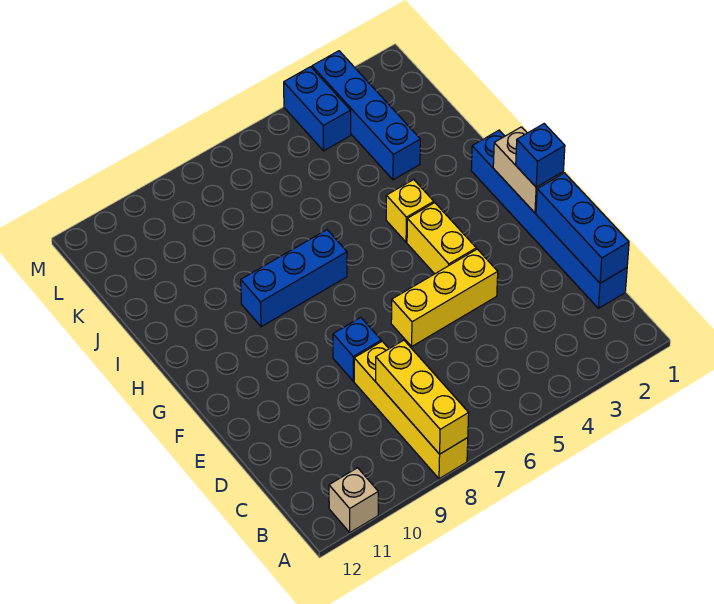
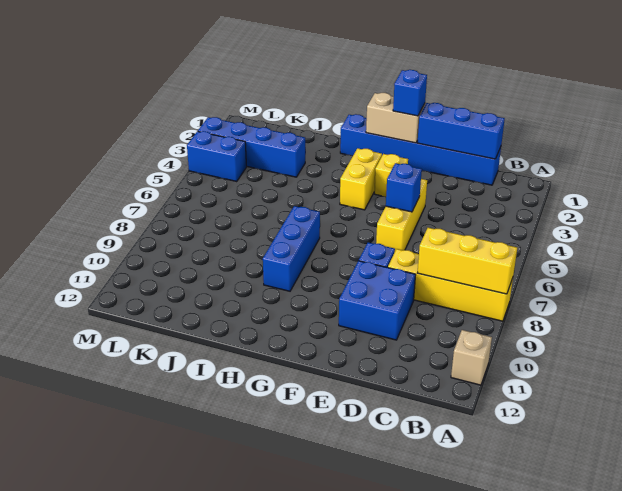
none -> blue 2x2 brick [339,261,416,340]
none -> blue 1x1 brick [386,163,422,212]
yellow 1x2 brick [407,203,476,274] -> yellow 1x2 brick turned to [340,148,382,210]
yellow 1x1 brick [386,180,434,242] -> yellow 1x1 brick moved to [374,154,408,196]

